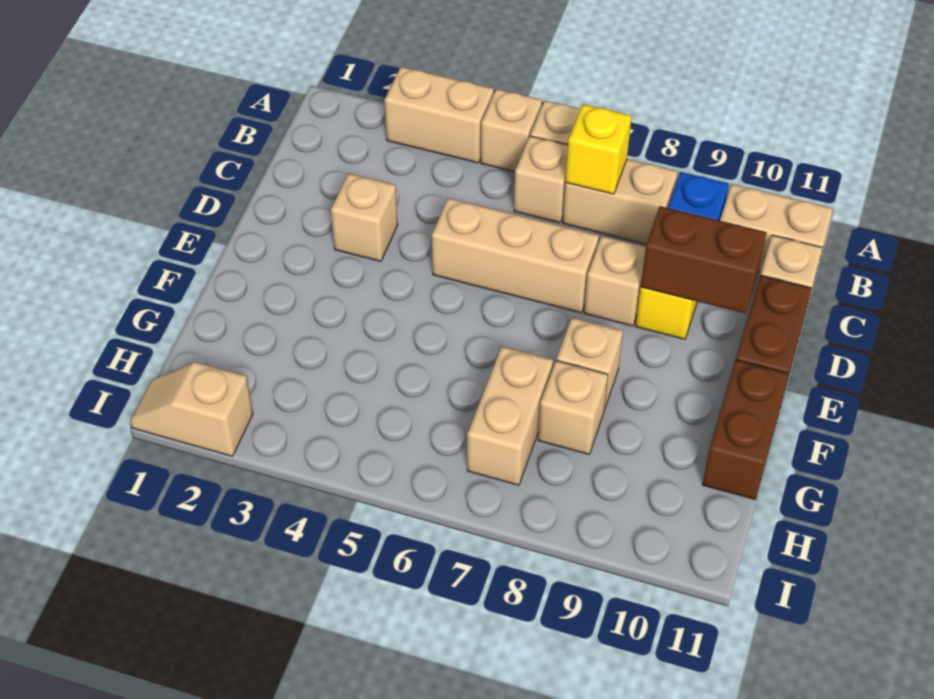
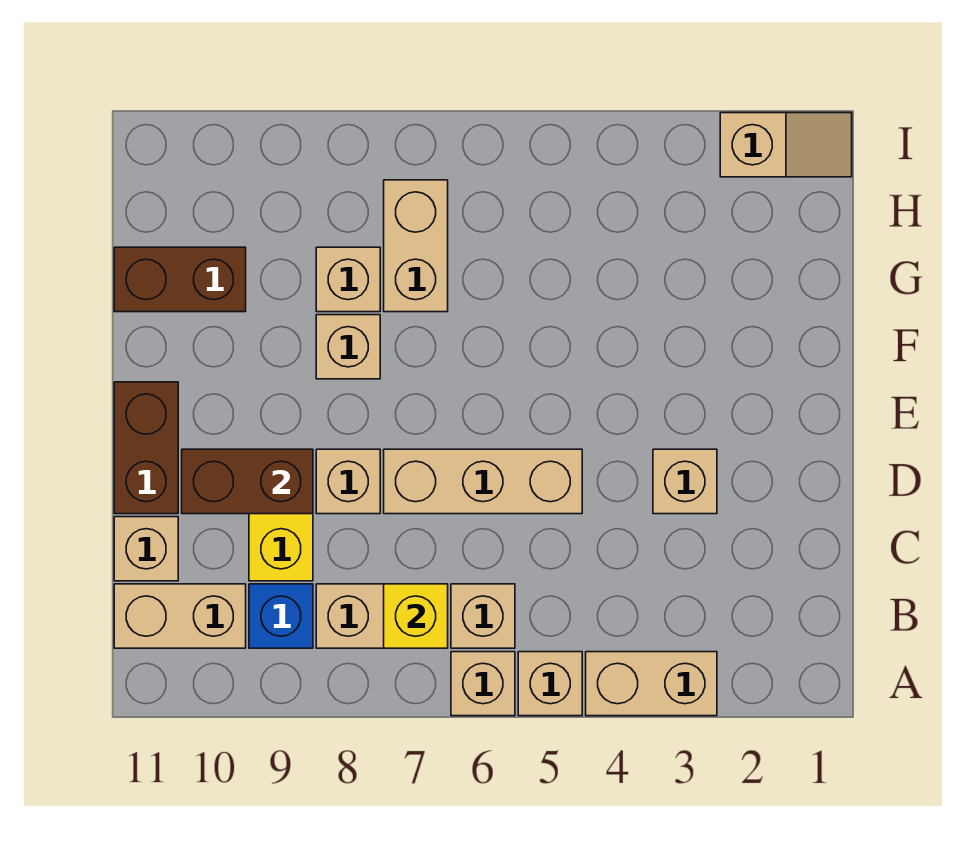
brown 1x2 brick [702,360,789,499] -> brown 1x2 brick turned to [114,247,246,312]

